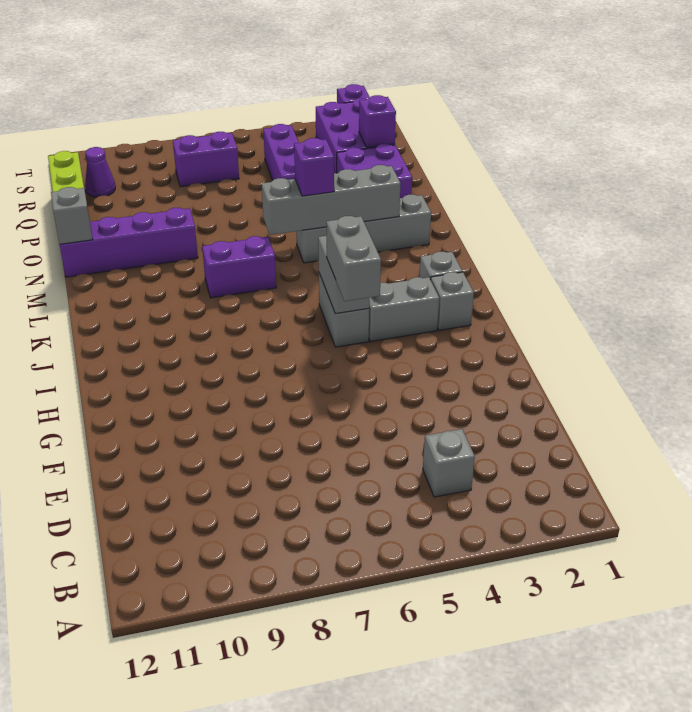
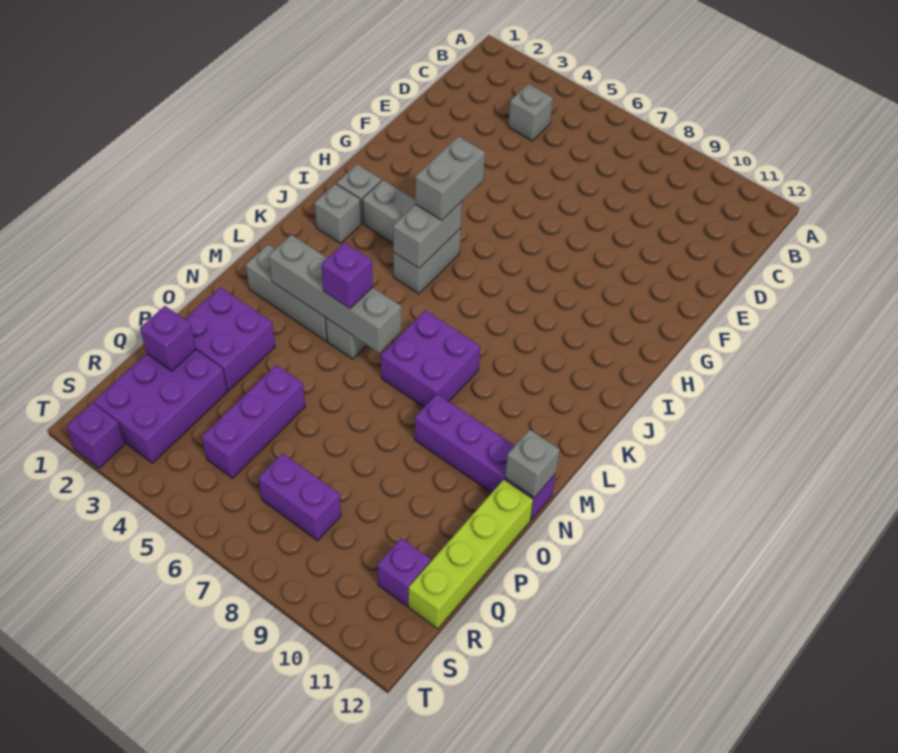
purple 1x2 brick [202,236,276,298] -> purple 2x2 brick [381,310,480,407]
purple 1x1 cone [85,147,115,197] -> purple 1x1 brick [377,538,431,606]

